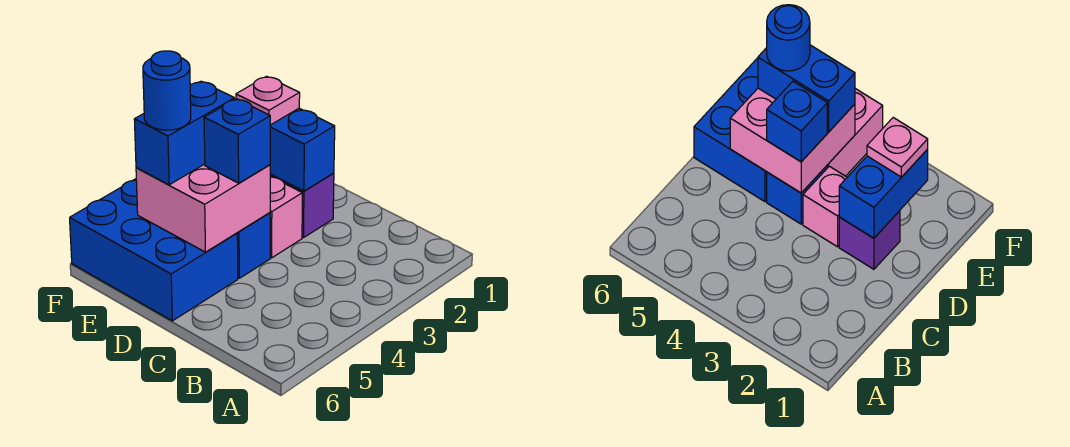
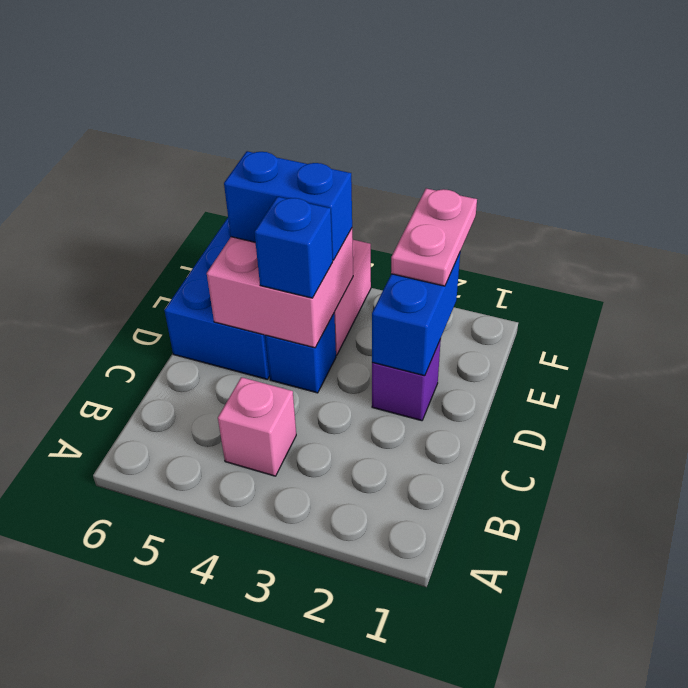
pink 1x1 brick [270,176,302,258] -> pink 1x1 brick moved to [218,377,296,476]
pink 1x1 plate [236,76,300,125] -> pink 1x2 plate [391,188,477,286]
blue 1x1 round brick [143,51,191,130] -> none

